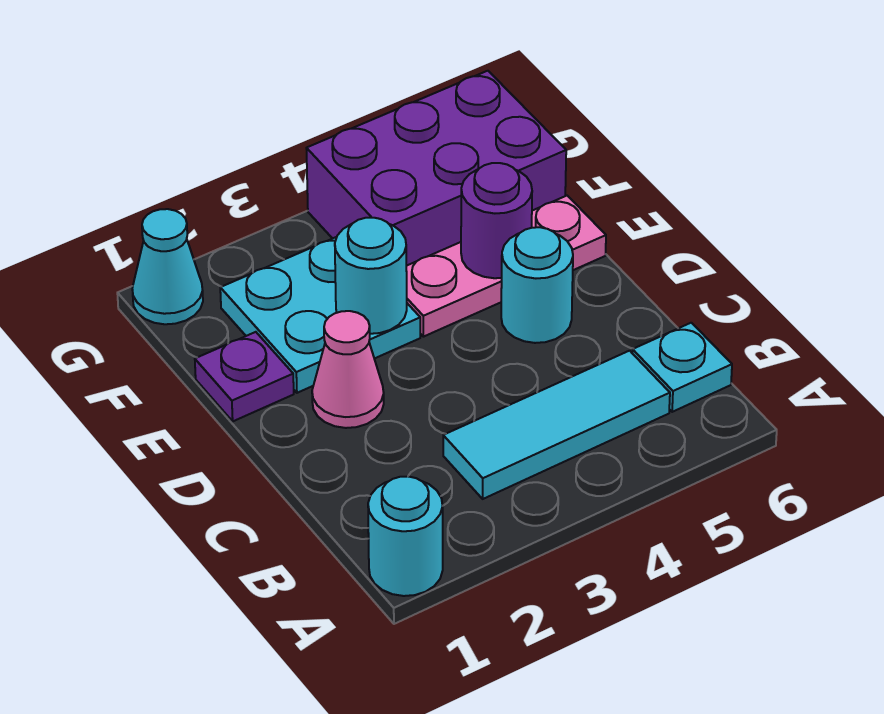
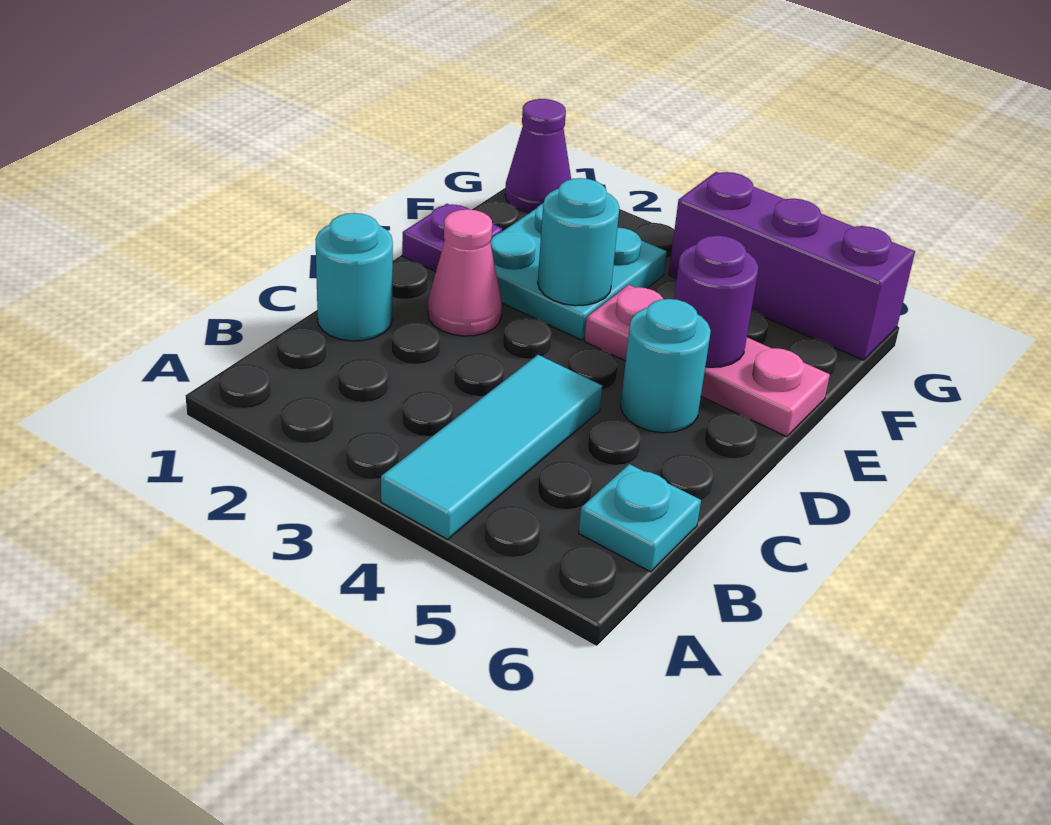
cyan 1x1 round brick [368,476,443,596] -> cyan 1x1 round brick moved to [316,213,393,341]
cyan 1x3 tile [443,351,670,499] -> cyan 1x3 tile turned to [381,355,602,539]
purple 2x3 brick [306,71,566,266] -> purple 1x3 brick [669,172,915,360]
cyan 1x1 cone [132,209,203,324] -> purple 1x1 cone [505,99,571,213]

